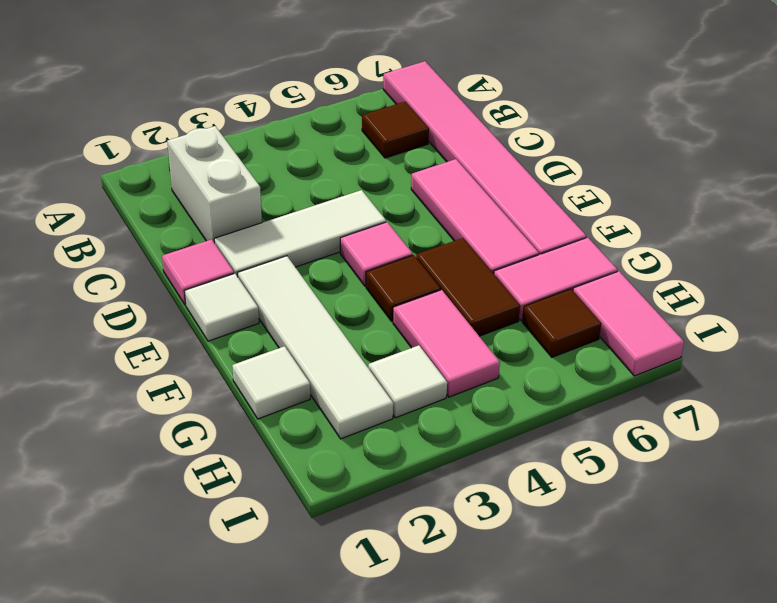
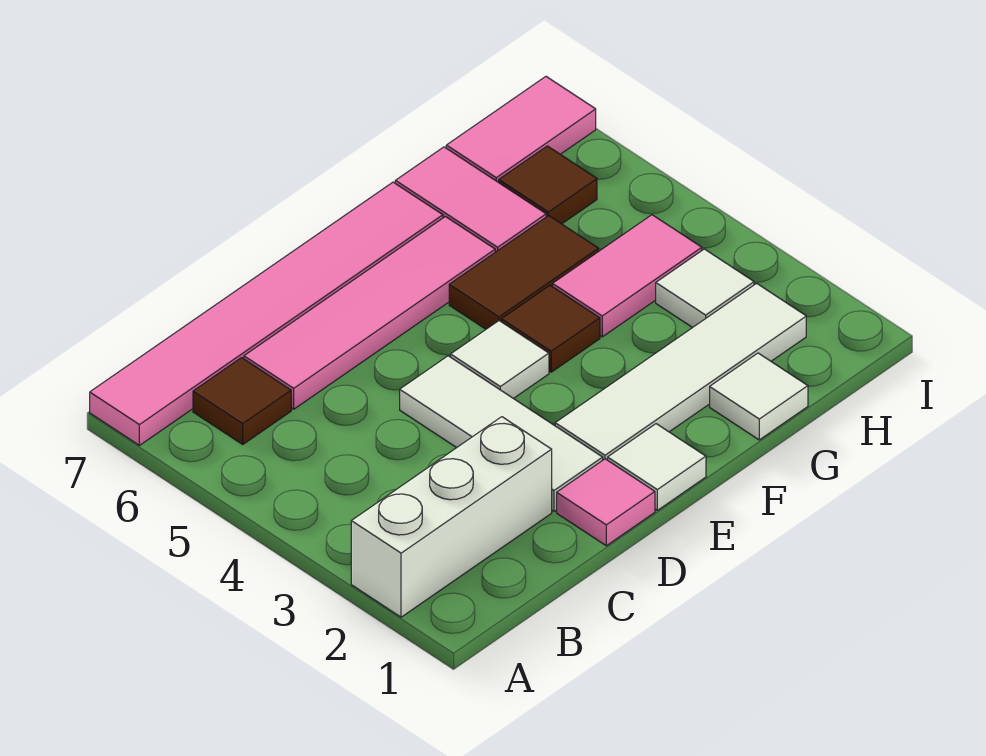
white 1x2 brick [167,126,262,243] -> white 1x3 brick [351,417,552,617]
pink 1x3 tile [411,159,539,274] -> pink 1x4 tile [244,217,495,409]
pink 1x1 tile [340,222,413,286] -> white 1x1 tile [451,321,549,399]

